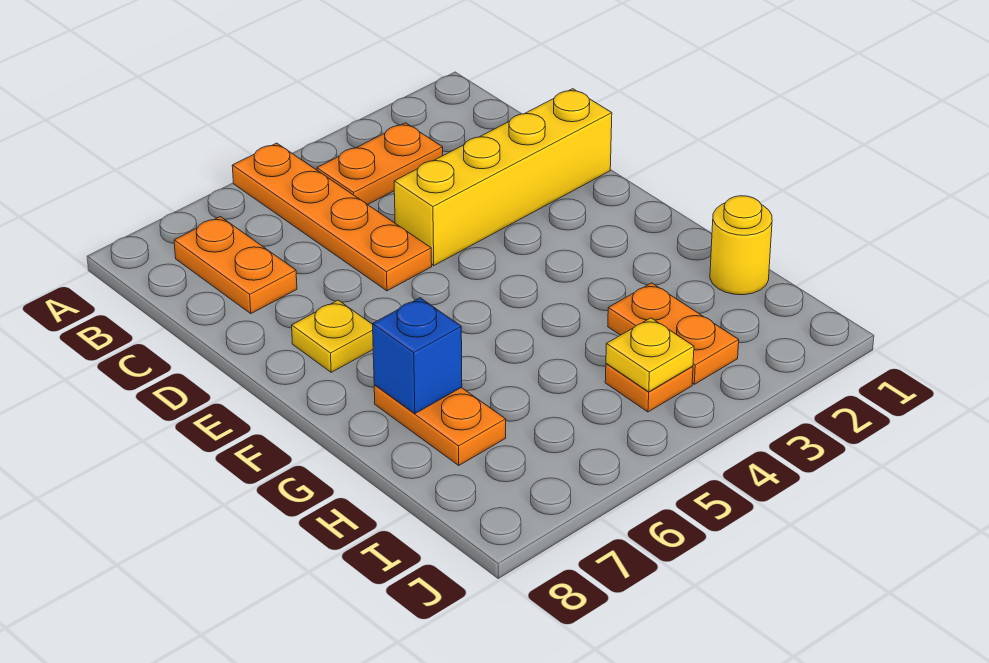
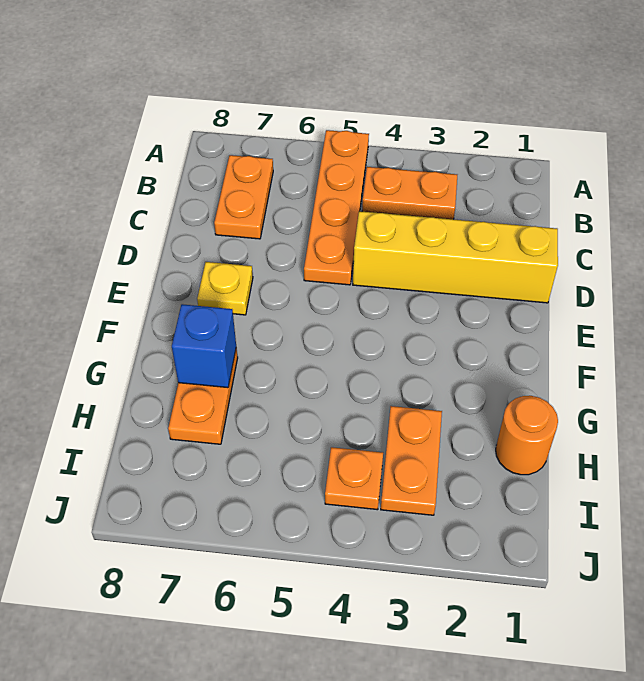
yellow 1x1 round brick [710,196,772,295] -> orange 1x1 round brick [496,396,558,475]
yellow 1x1 plate [606,318,694,392] -> none

